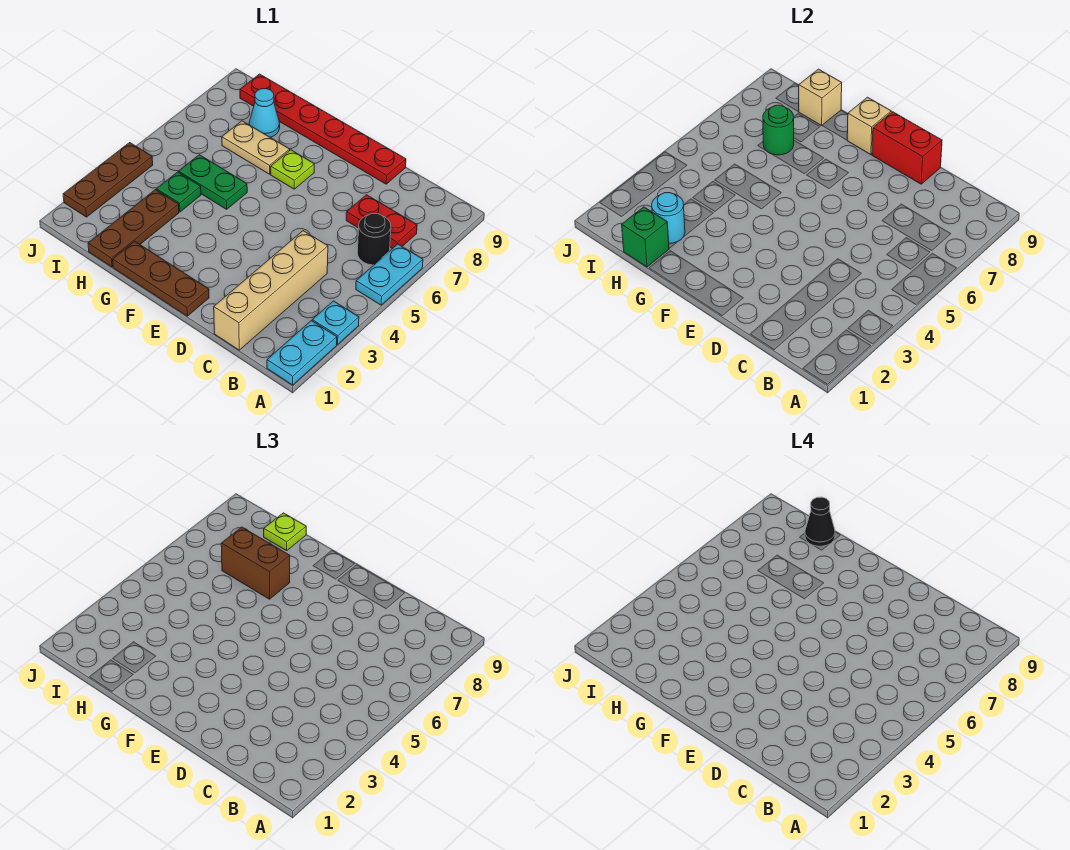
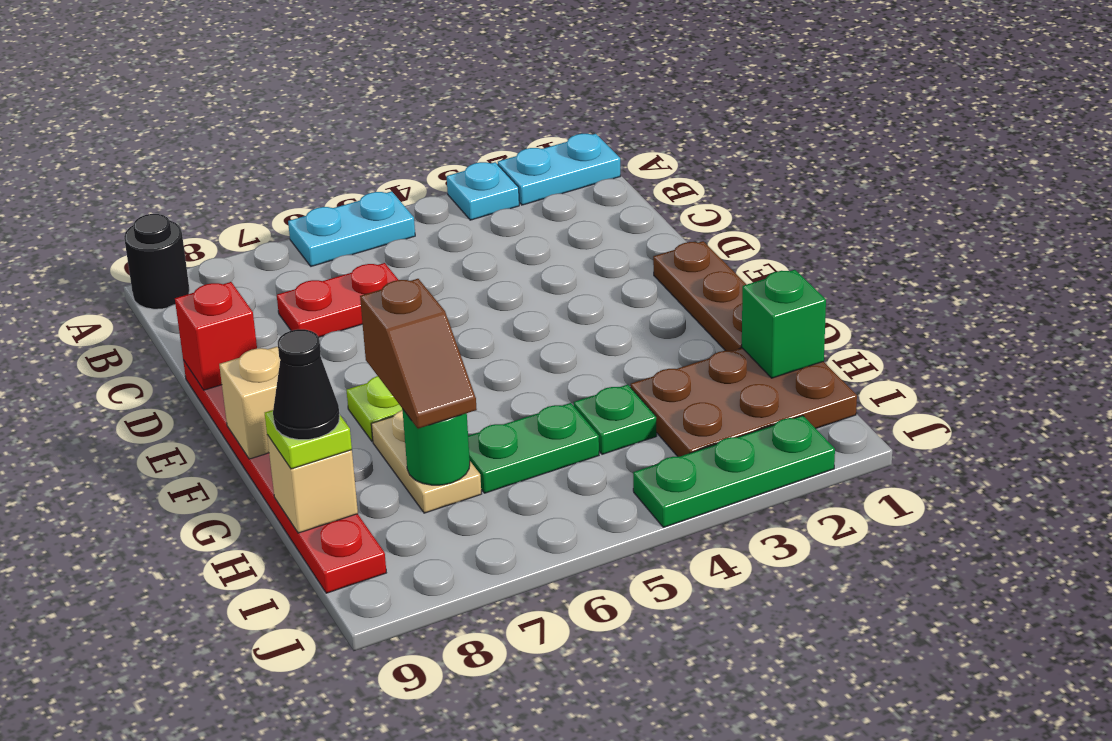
black 1x1 round brick [357,214,391,265] -> black 1x1 round brick moved to [124,214,190,309]
red 1x2 plate [346,195,417,249] -> red 1x2 plate turned to [277,263,398,337]
tan 1x4 brick [214,231,328,350] -> none
red 1x2 brick [872,112,942,184] -> red 1x1 brick [175,282,257,390]
green 1x2 plate [179,155,247,209] -> green 1x2 plate turned to [468,403,599,493]
brown 1x2 brick [221,527,290,599] -> brown 1x2 slope [360,279,477,429]
brown 1x3 plate [88,190,179,267] -> brown 2x3 plate [631,348,857,457]
cyan 1x1 round brick [652,193,685,243] -> none
cyan 1x1 cone [249,89,280,137] -> none
brown 1x3 plate [63,143,153,217] -> green 1x3 plate [633,416,835,527]

